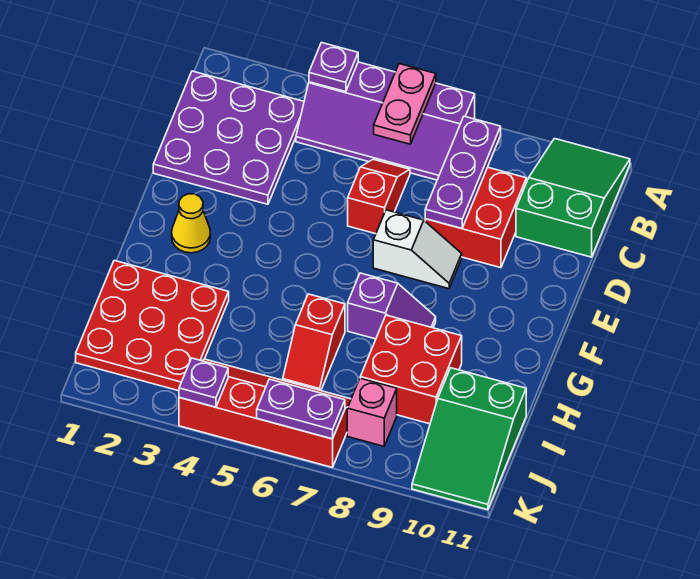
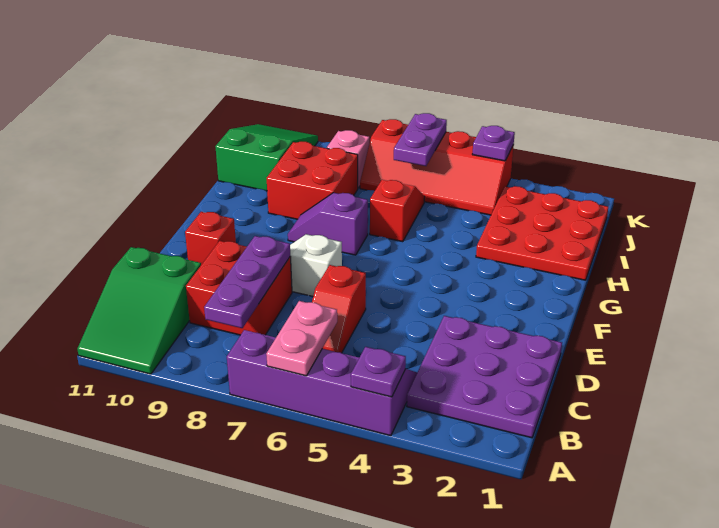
none -> red 1x1 brick [185,212,236,265]
yellow 1x1 cone [172,194,210,253] -> none
purple 1x2 plate [257,379,345,439] -> purple 1x2 plate turned to [394,113,447,166]

